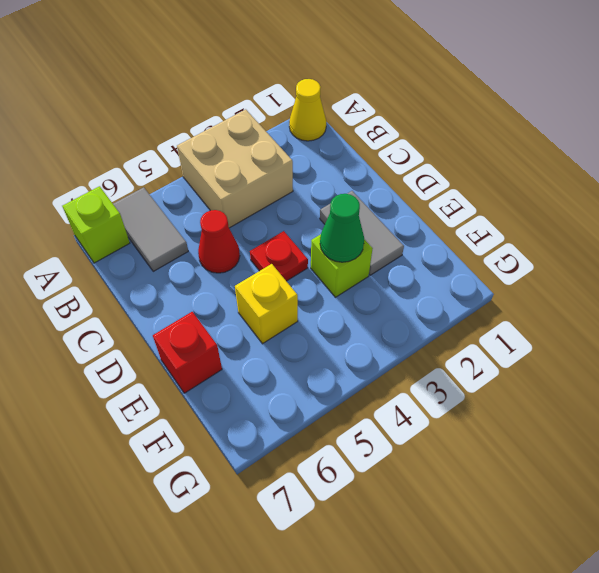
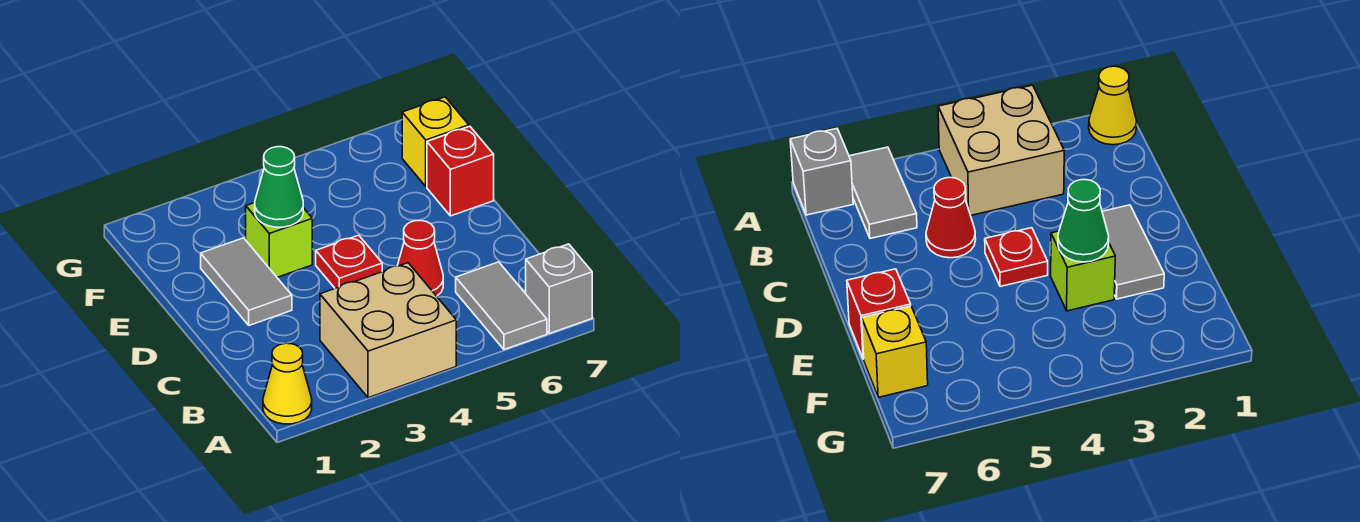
lime 1x1 brick [62,186,130,263] -> grey 1x1 brick [526,244,592,334]
yellow 1x1 brick [235,264,298,344] -> yellow 1x1 brick moved to [402,97,469,186]

